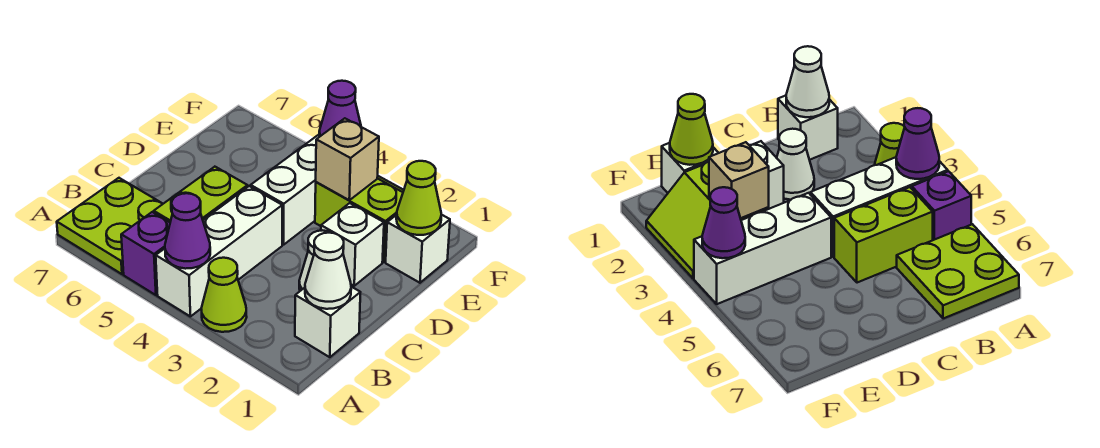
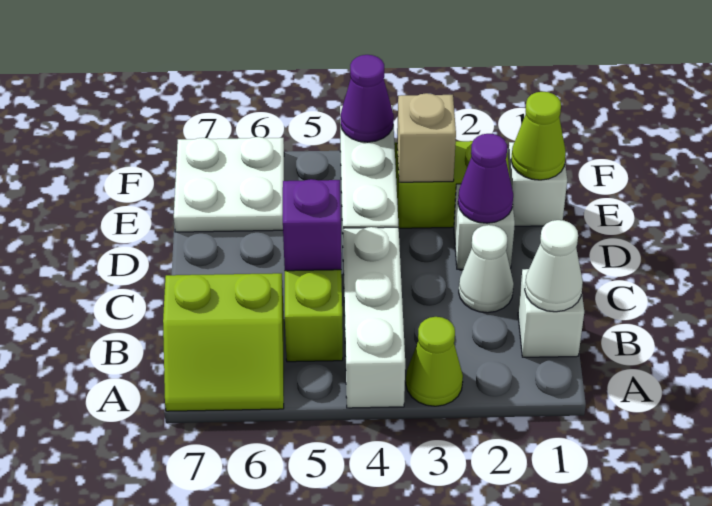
purple 1x1 cone [165,193,210,269] -> purple 1x1 cone moved to [458,134,513,223]
purple 1x1 brick [121,212,170,295] -> purple 1x1 brick moved to [283,179,341,271]
lime 2x2 plate [57,178,162,274] -> lime 2x2 slope [163,273,284,411]
none -> white 2x2 plate [174,137,284,232]

